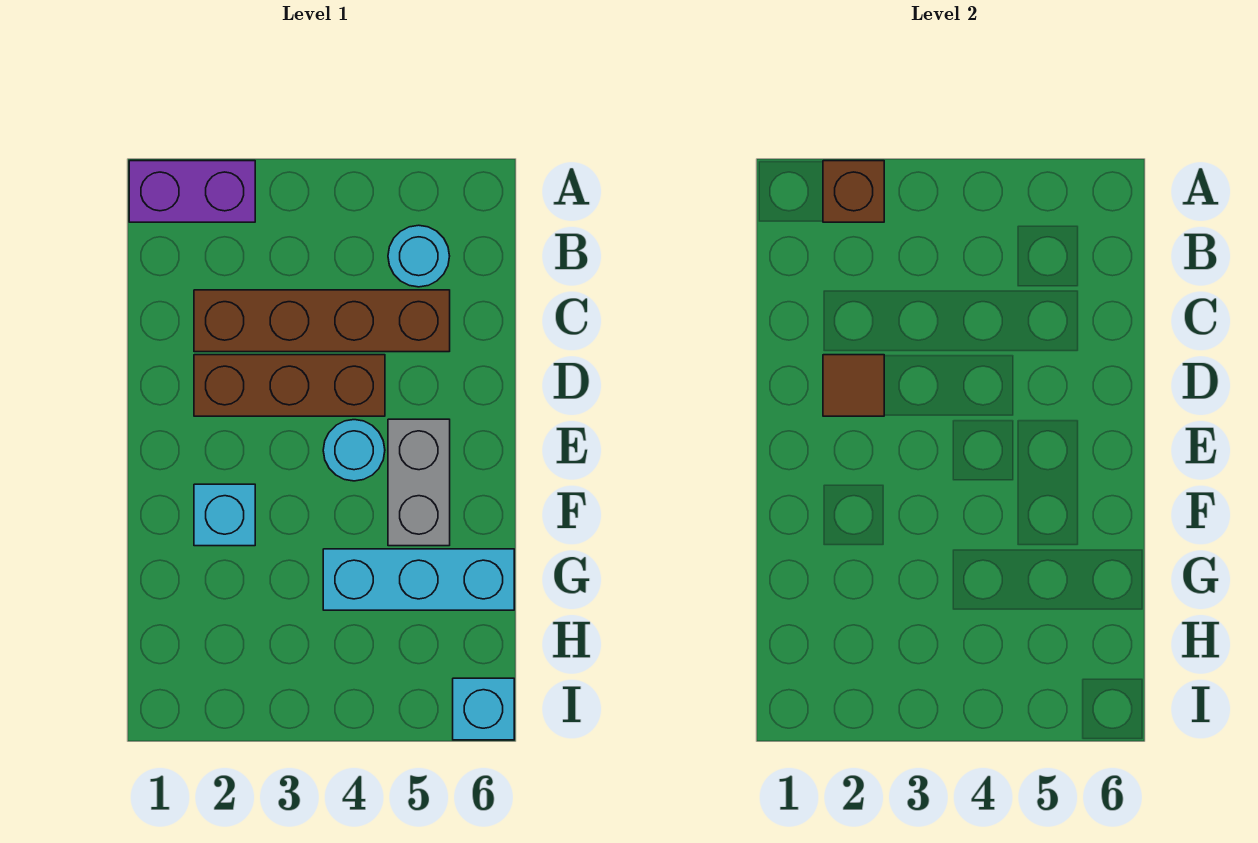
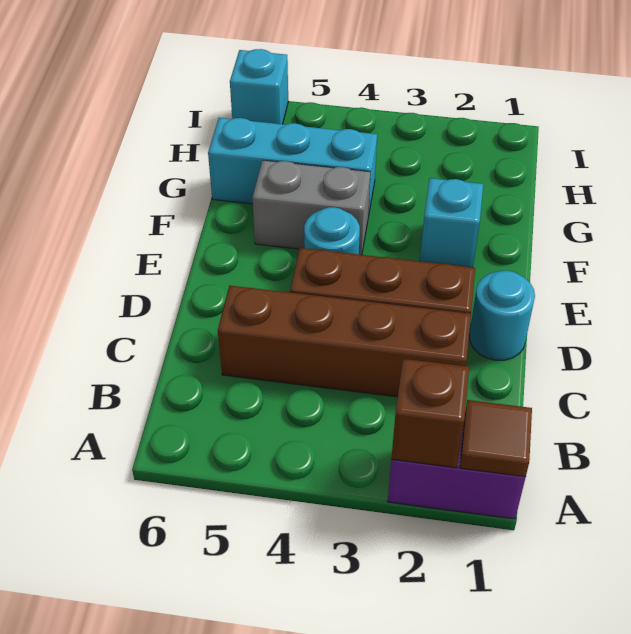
cyan 1x1 round brick [388,225,450,287] -> cyan 1x1 round brick moved to [469,271,535,360]
brown 1x1 tile [823,355,884,416] -> brown 1x1 tile moved to [460,400,532,477]
grey 1x2 brick [388,419,450,546] -> grey 1x2 brick turned to [252,160,370,255]

